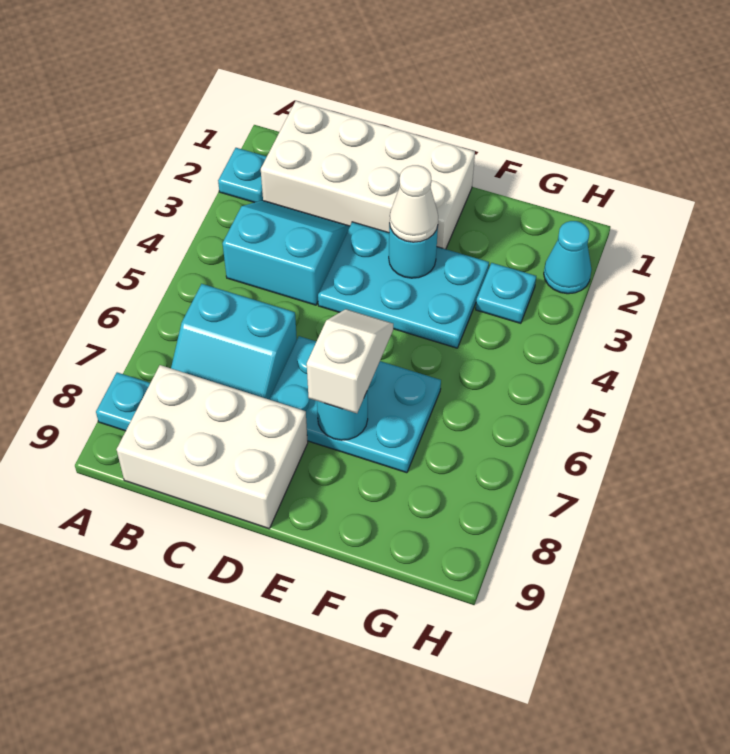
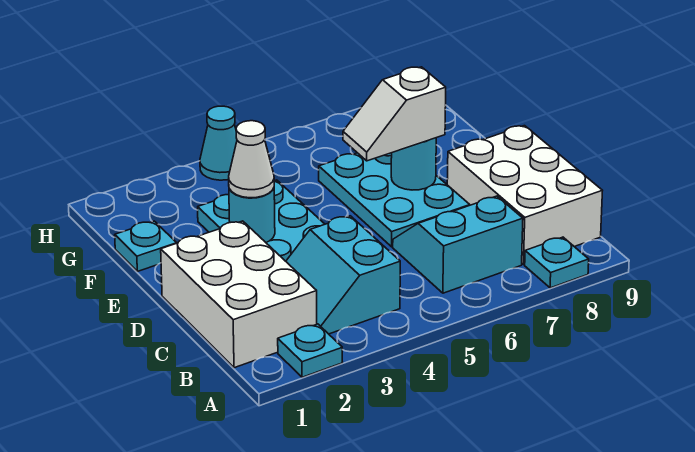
white 2x4 brick [261,101,475,249] -> white 2x3 brick [161,221,317,368]
cyan 2x2 slope [171,284,297,399] -> cyan 2x2 slope turned to [393,196,523,293]
cyan 1x1 plate [476,263,536,323] -> cyan 1x1 plate moved to [115,221,176,271]
cyan 1x1 cone [544,221,592,294] -> cyan 1x1 cone moved to [200,106,237,180]

